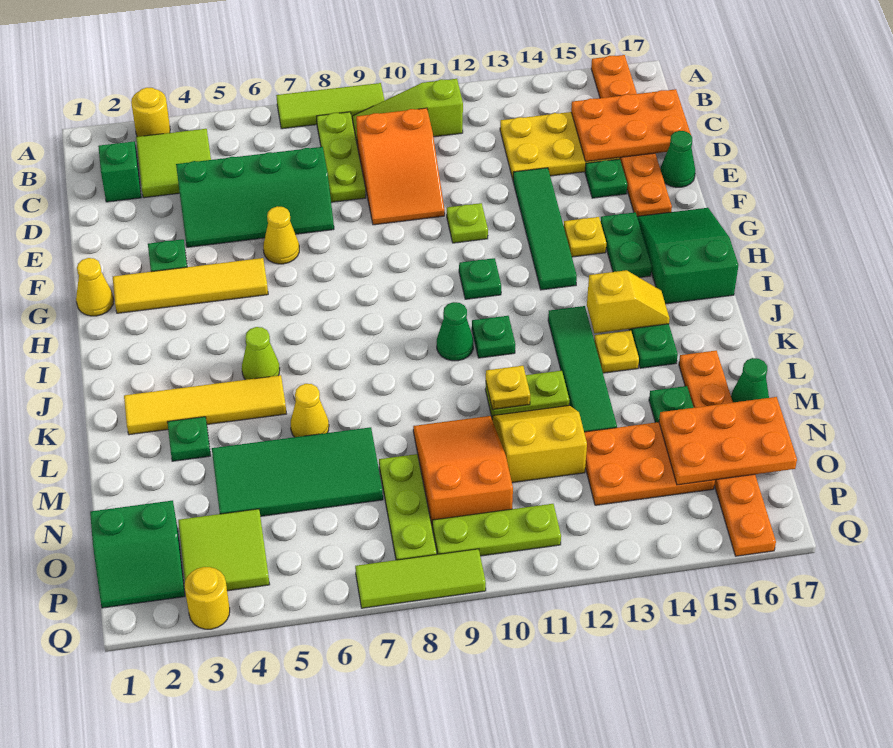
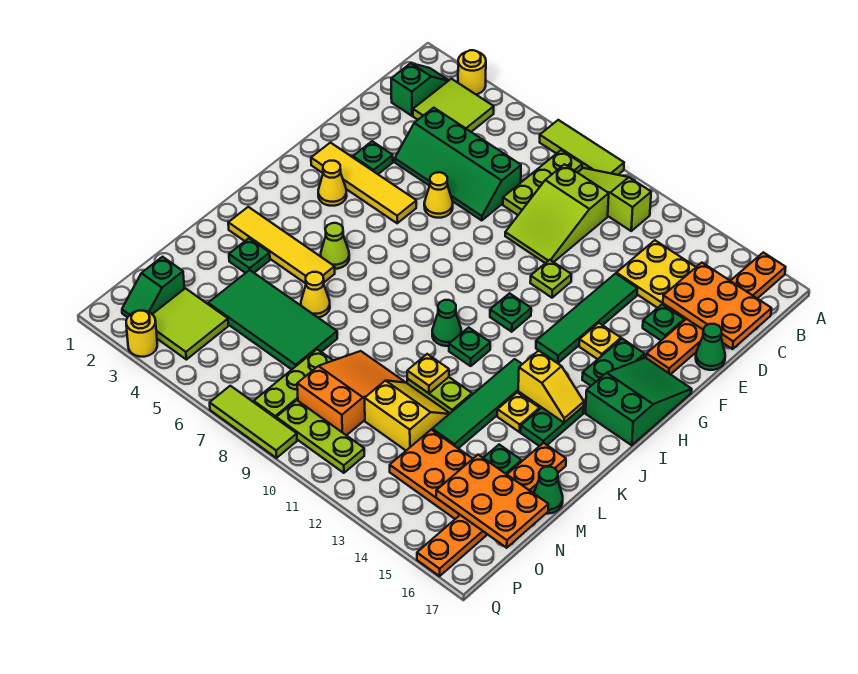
orange 2x3 slope [356,108,445,225] -> lime 2x3 slope [505,164,609,263]
yellow 1x1 cone [76,258,114,316] -> yellow 1x1 cone moved to [318,161,347,206]
green 2x2 slope [90,501,185,608] -> green 1x2 slope [122,257,184,317]

